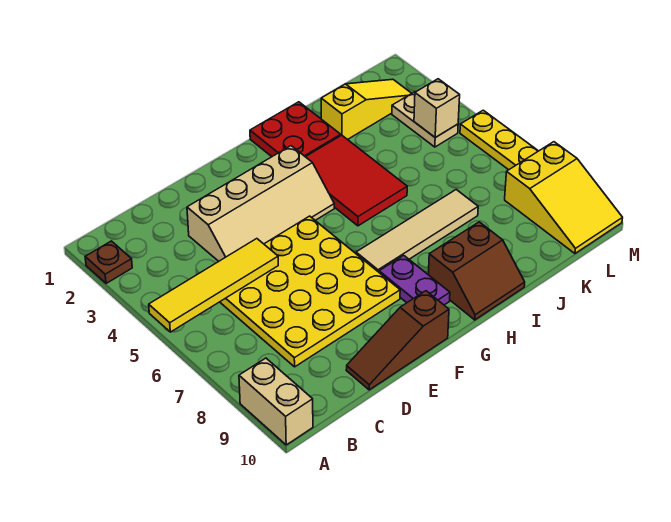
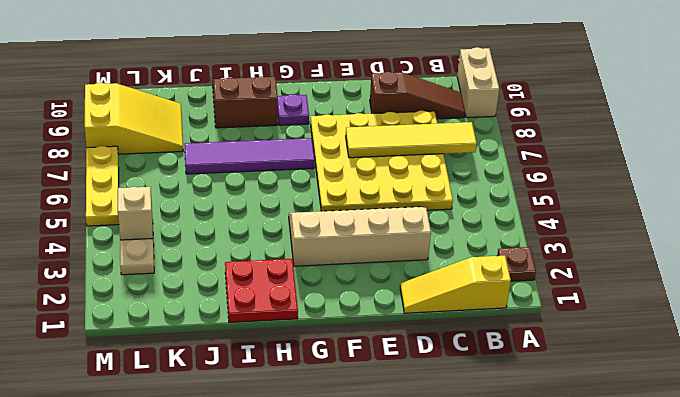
yellow 1x4 tile [149,239,278,332] -> yellow 1x4 tile moved to [346,122,477,158]
brown 1x3 slope [346,291,449,390] -> brown 1x3 slope moved to [370,72,465,119]
tan 1x4 tile [356,190,478,272] -> purple 1x4 tile [185,138,315,174]
purple 1x2 plate [379,255,450,305] -> purple 1x1 plate [278,94,309,125]
red 2x3 tile [306,135,407,226] -> none
yellow 1x3 slope [321,79,412,140] -> yellow 1x3 slope moved to [400,256,511,313]
yellow 2x3 slope [505,142,622,253] -> yellow 2x3 slope turned to [85,83,183,154]

